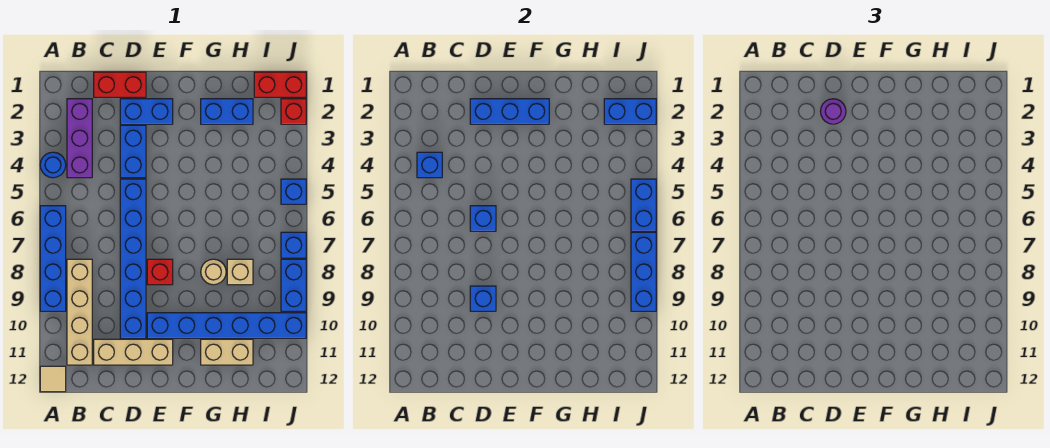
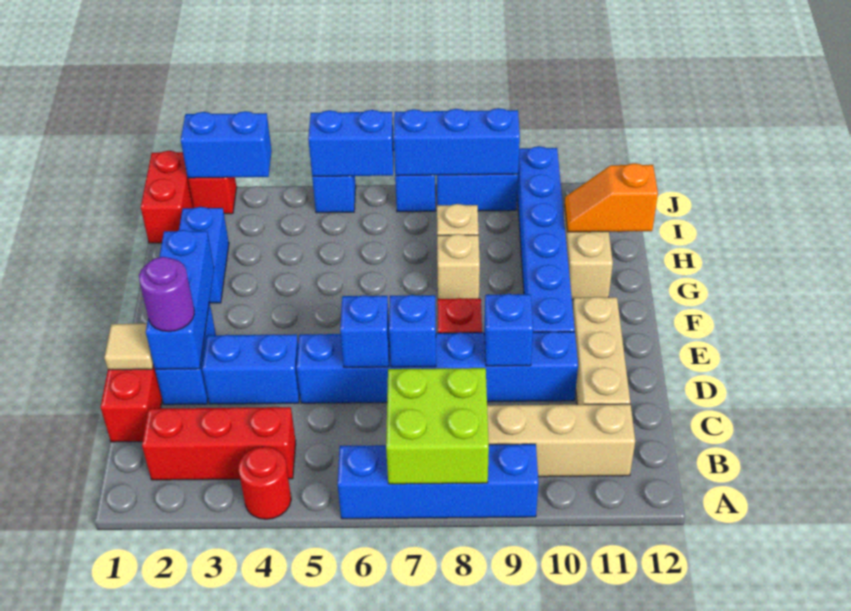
blue 1x1 round brick [40,152,66,178] -> red 1x1 round brick [238,447,291,519]
none -> lime 2x2 brick [386,368,489,484]
tan 1x1 tile [40,366,66,392] -> tan 1x1 tile moved to [104,324,153,370]
purple 1x3 brick [67,99,92,178] -> red 1x3 brick [142,407,296,480]
blue 1x1 brick [417,152,442,178] -> blue 1x1 brick moved to [389,295,436,367]
tan 1x1 round brick [201,259,226,285] -> tan 1x1 brick [437,234,480,299]
none -> orange 1x2 slope [565,163,658,232]
blue 1x2 brick [604,99,656,124] -> blue 1x2 brick turned to [181,111,272,178]

